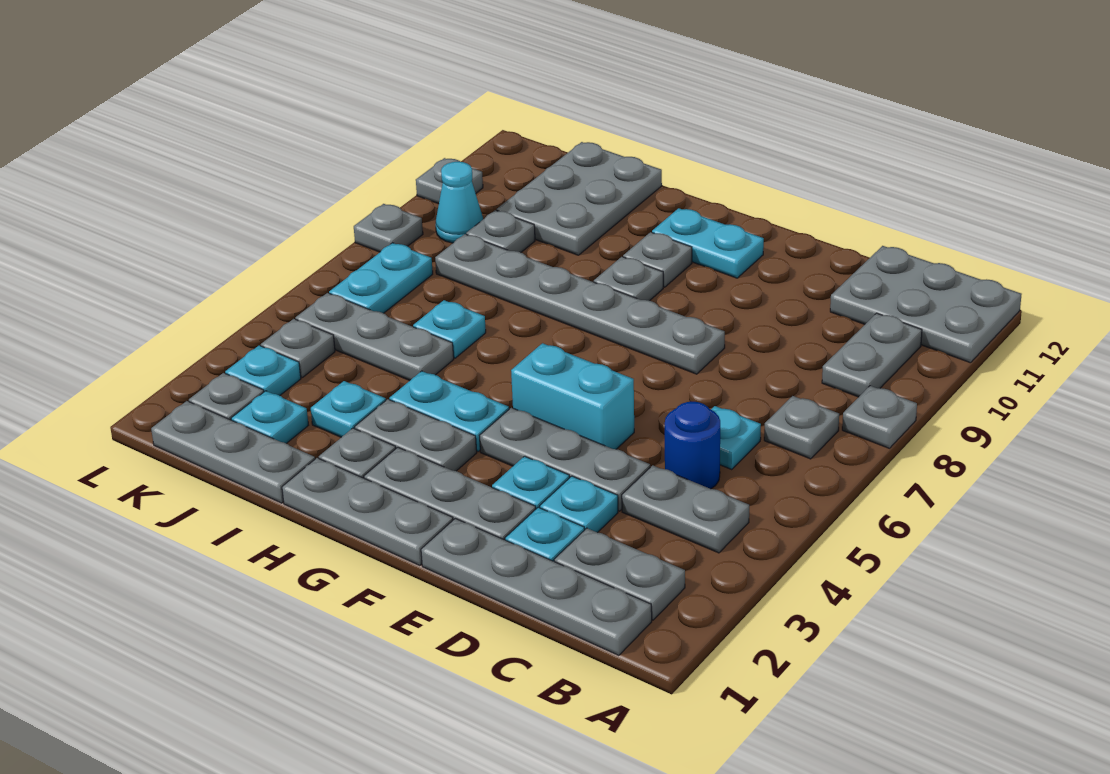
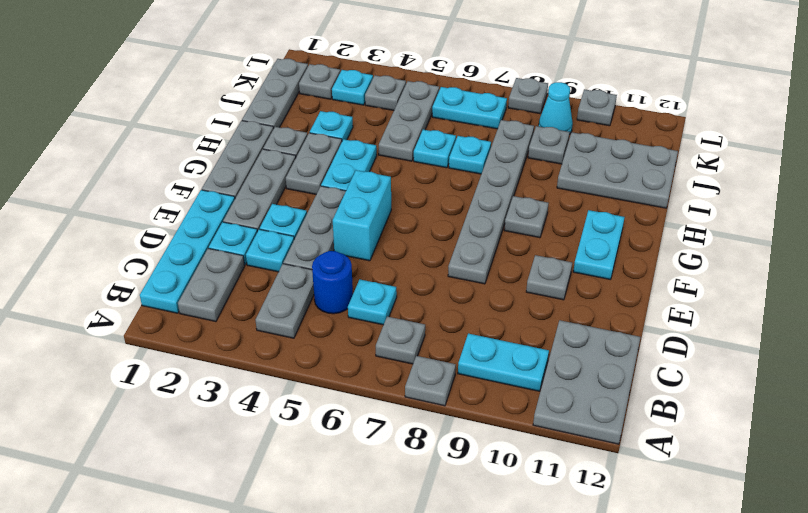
grey 1x4 plate [421,518,652,655] -> cyan 1x4 plate [140,190,235,313]
grey 1x2 plate [822,313,922,397] -> cyan 1x2 plate [458,333,549,391]
grey 1x1 plate [623,232,692,287] -> grey 1x1 plate moved to [526,255,572,300]
cyan 1x1 plate [231,391,308,443] -> cyan 1x1 plate moved to [449,136,491,174]

